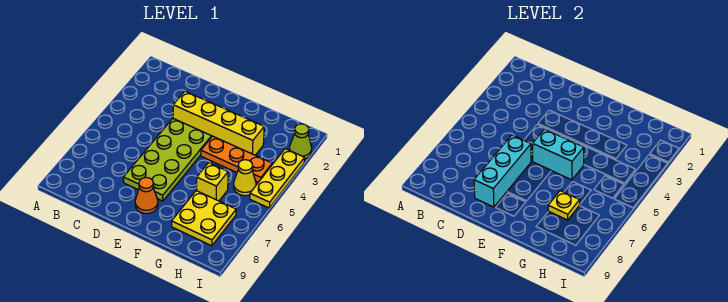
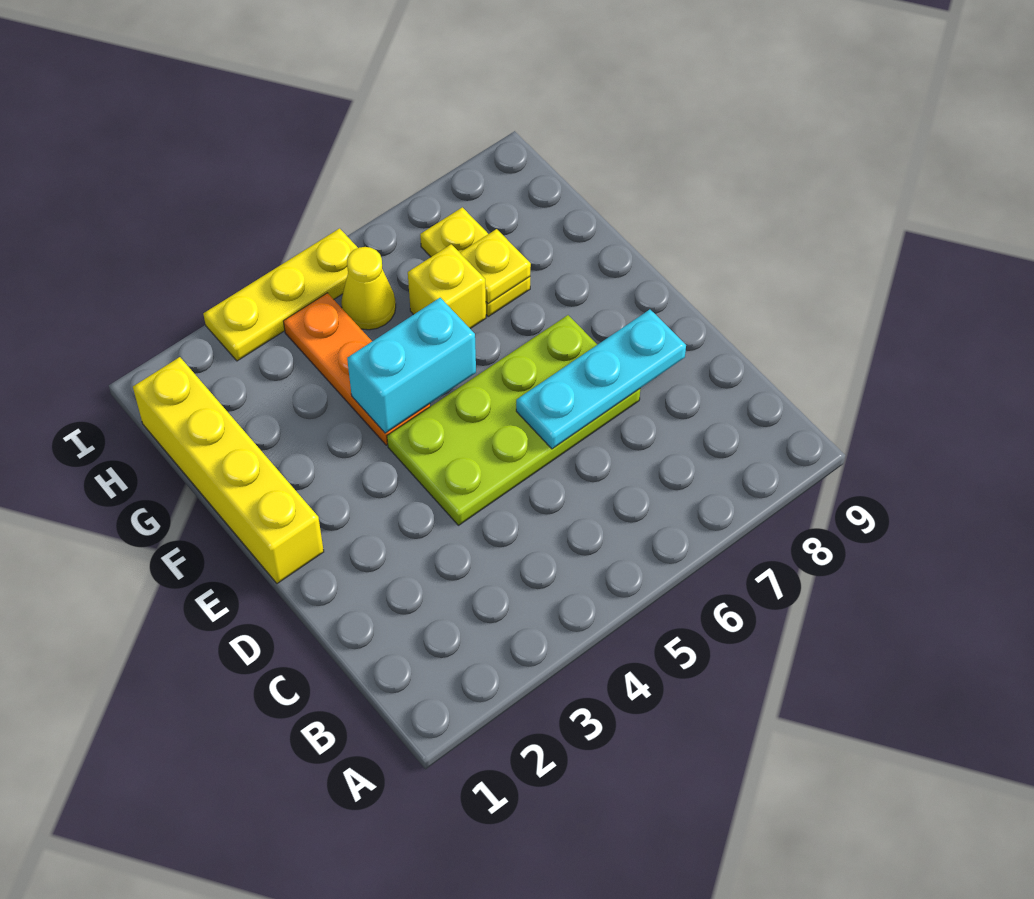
yellow 1x4 brick [173,91,264,155] -> yellow 1x4 brick moved to [133,357,324,583]
cyan 1x3 brick [474,135,531,207] -> cyan 1x3 plate [516,310,686,449]
cyan 1x2 brick [533,129,584,180] -> cyan 1x2 brick turned to [347,298,476,433]
orange 1x1 cone [135,177,158,214] -> none
yellow 2x2 plate [172,191,236,246] -> yellow 1x2 plate [420,207,530,316]
lime 1x1 cone [289,124,312,159] -> none

